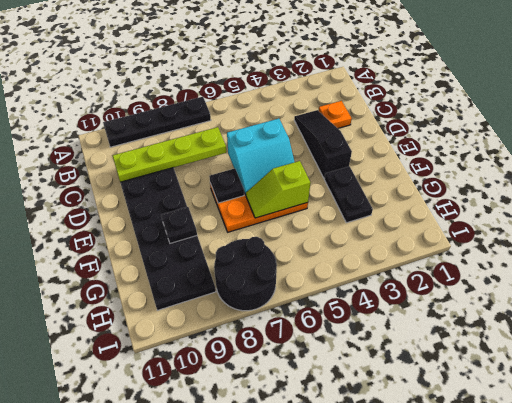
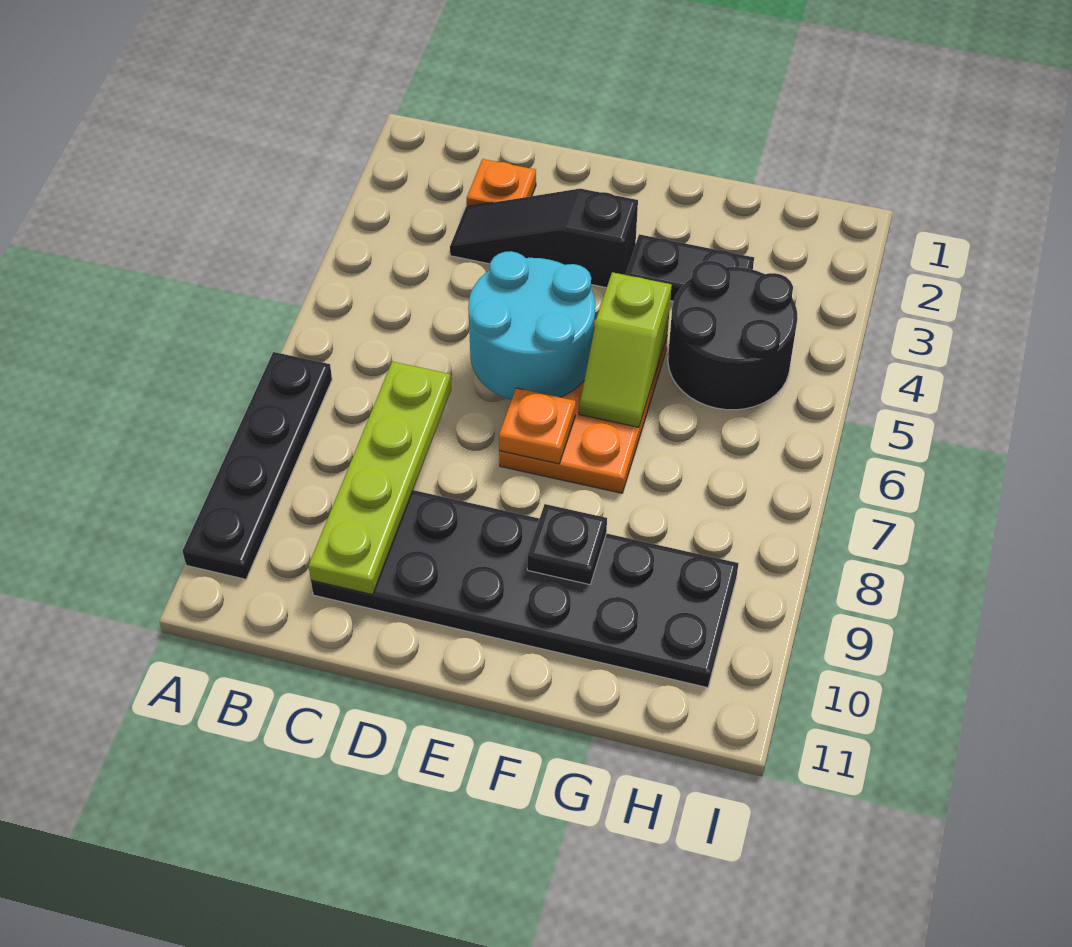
cyan 2x2 slope [227,119,294,195] -> cyan 2x2 round brick [468,251,595,400]
black 1x1 plate [209,168,244,203] -> orange 1x1 plate [499,388,576,464]
black 2x2 round brick [214,237,277,311] -> black 2x2 round brick moved to [668,261,797,410]

